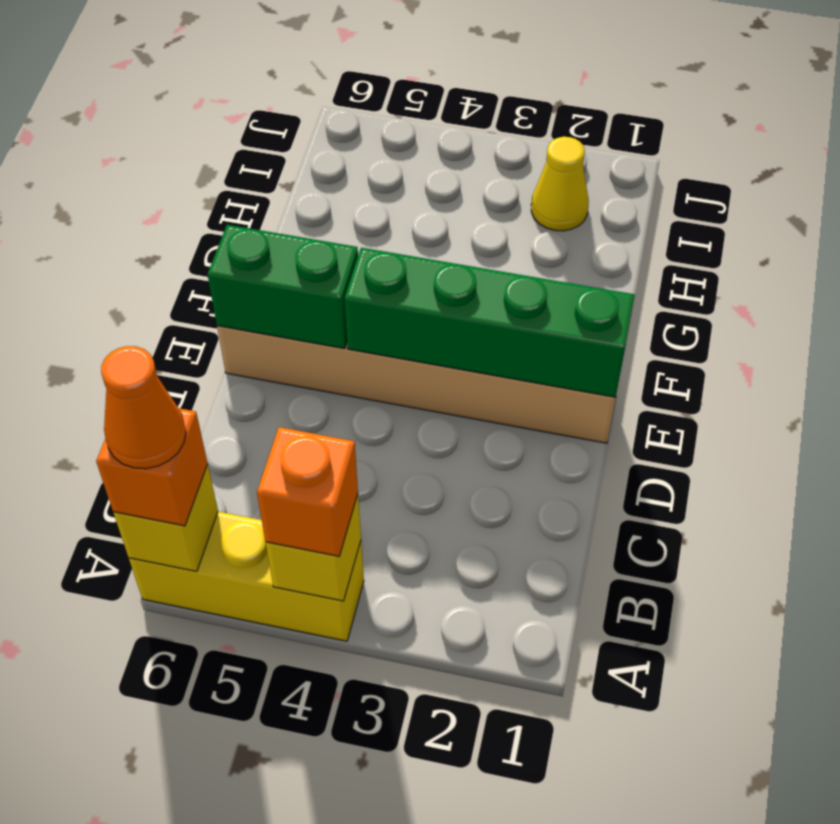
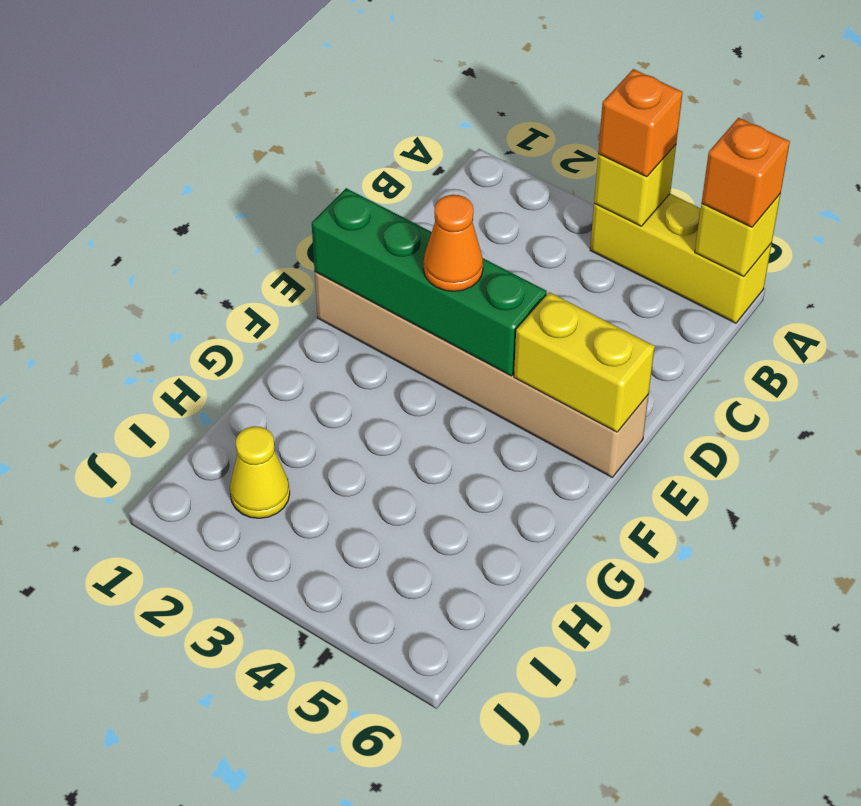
orange 1x1 cone [101,346,186,469] -> orange 1x1 cone moved to [423,195,483,291]
green 1x2 brick [207,225,358,349] -> yellow 1x2 brick [514,292,655,432]

